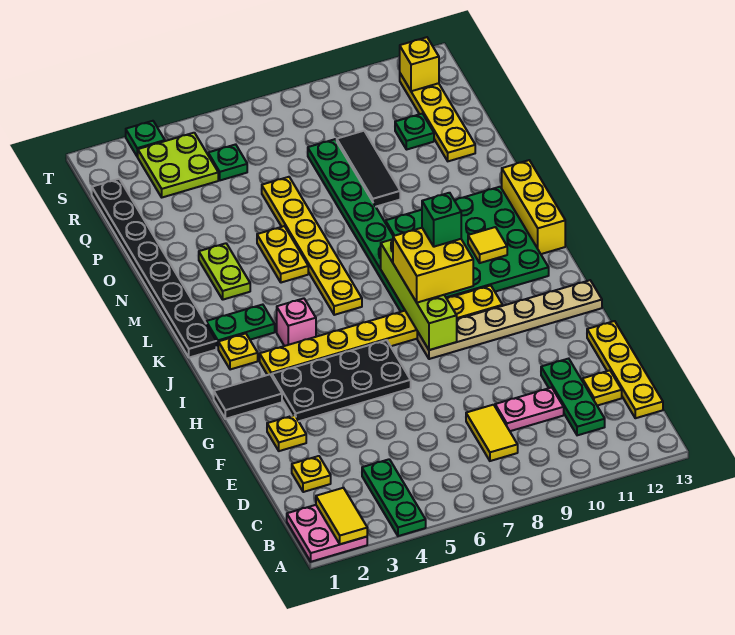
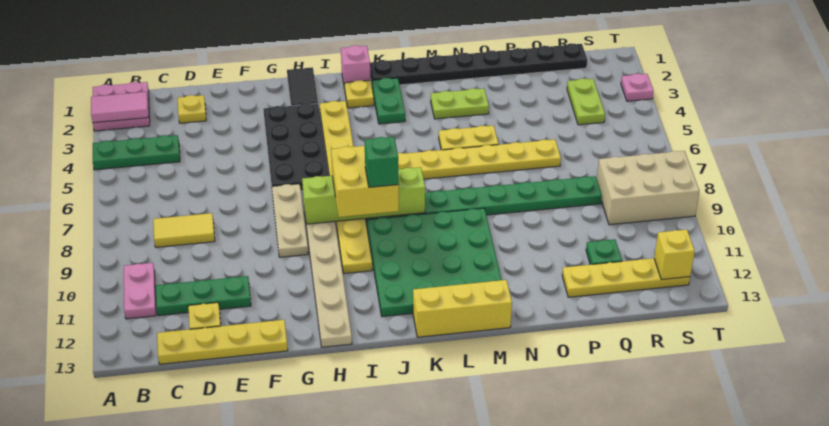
yellow 1x2 tile [316,488,367,544] -> pink 1x2 tile [91,92,148,123]
pink 1x2 plate [495,388,564,431] -> pink 1x2 plate moved to [124,263,156,319]
yellow 1x1 plate [267,415,306,451] -> none
none -> tan 1x3 plate [272,184,308,257]
pink 1x1 brick [277,298,316,346] -> pink 1x1 brick moved to [341,45,371,89]
yellow 1x1 tile [468,227,507,263] -> none
black 1x3 tile [337,131,400,207] -> none
lime 2x2 plate [138,133,218,197] -> lime 1x2 plate [567,78,605,125]
green 1x1 plate [208,144,247,180] -> none
none -> tan 2x3 brick [597,151,699,225]
green 1x1 plate [126,121,165,157] -> pink 1x1 plate [621,74,654,101]

